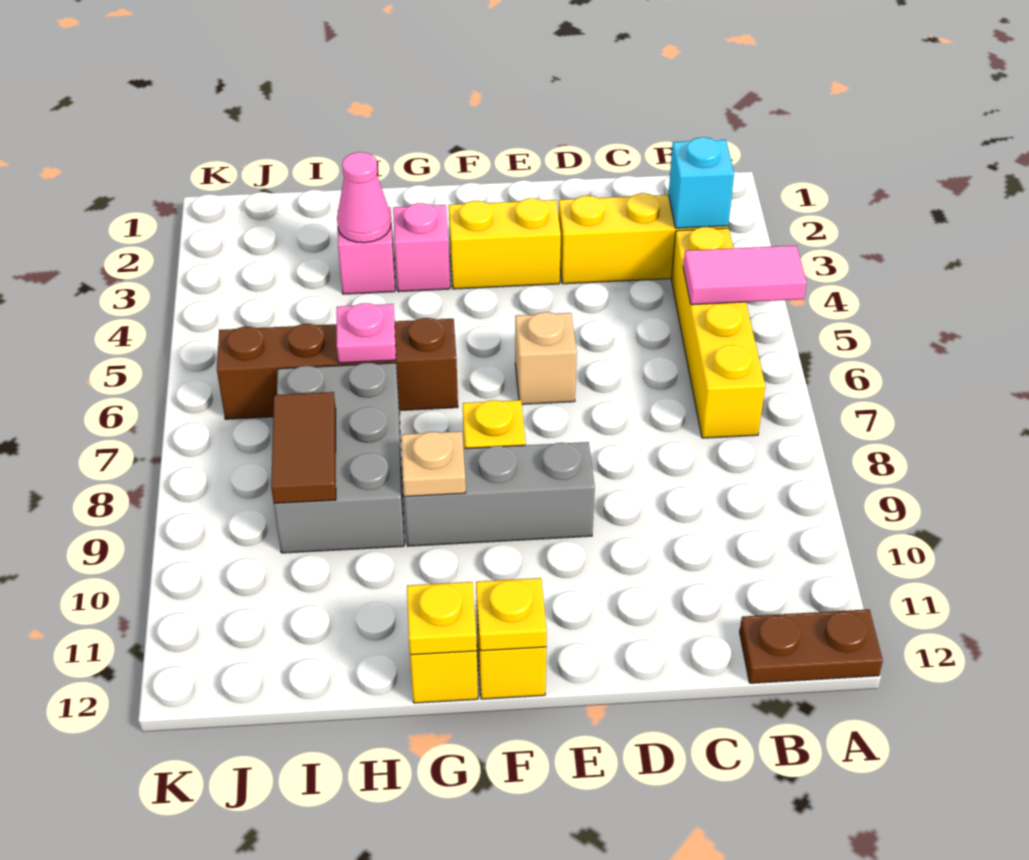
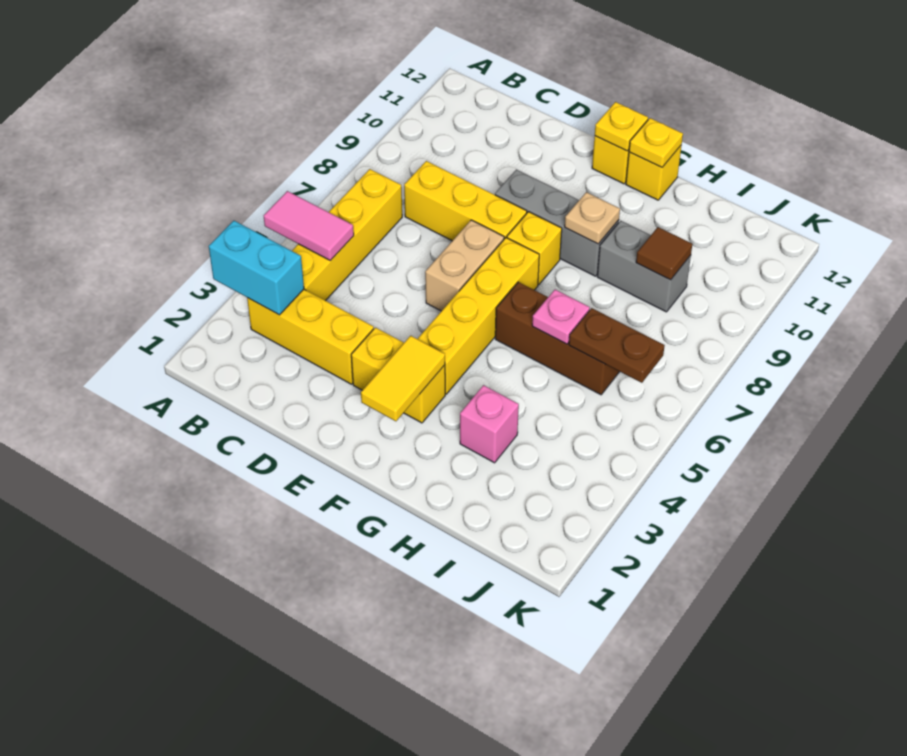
brown 1x2 plate [740,609,883,683] -> brown 1x2 plate moved to [569,308,665,383]
cyan 1x1 brick [669,137,734,228] -> cyan 1x2 brick [209,221,304,315]
none -> yellow 1x3 brick [404,161,527,241]
tan 1x1 brick [515,312,577,404] -> tan 1x2 brick [425,220,504,311]
none -> yellow 1x2 tile [361,336,445,421]
none -> yellow 1x4 brick [418,238,539,394]
pink 1x1 brick [393,203,450,292] -> none
brown 1x4 brick [217,318,458,419] -> brown 1x3 brick [495,282,620,395]
pink 1x1 cone [337,152,391,243] -> none
grey 2x3 brick [274,363,404,553] -> grey 1x2 brick [597,221,691,312]
brown 1x2 tile [271,392,336,503] -> brown 1x1 tile [636,227,692,280]

